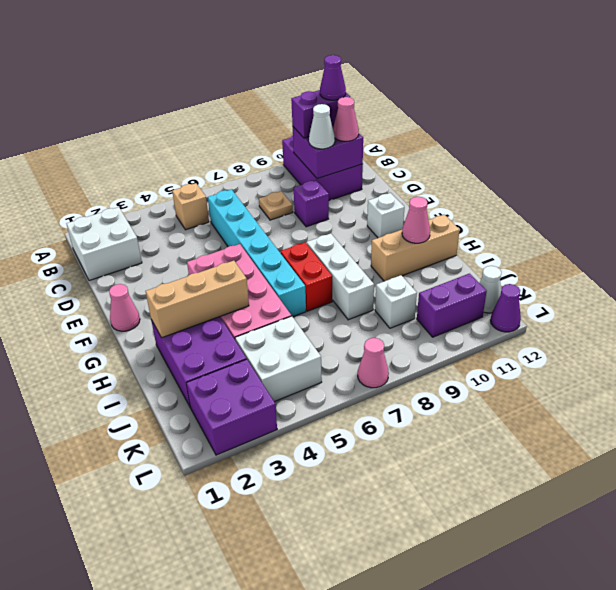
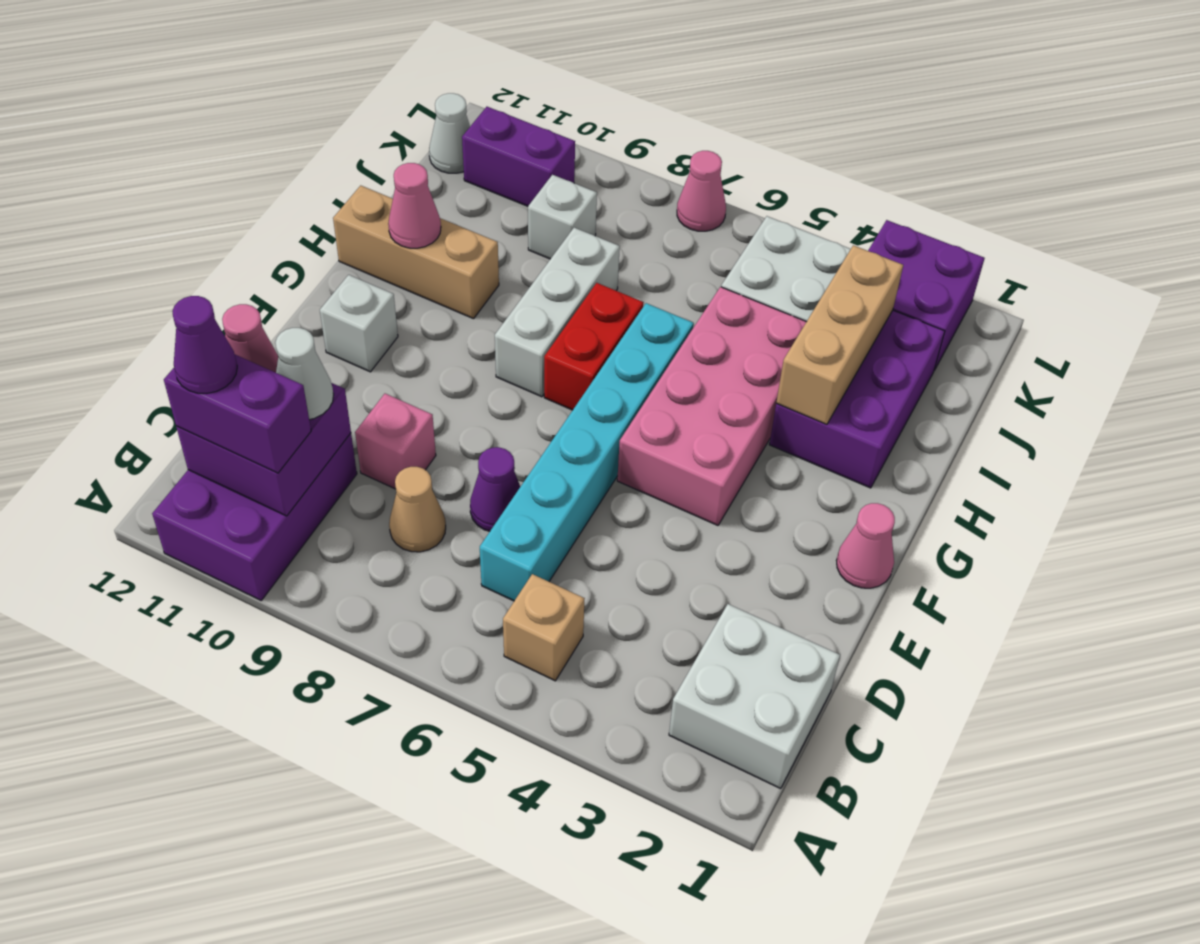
tan 1x1 plate [259,191,293,220] -> tan 1x1 cone [389,467,446,552]
purple 1x1 brick [294,180,329,227] -> pink 1x1 brick [355,394,436,489]
tan 1x3 brick [146,261,249,338] -> tan 1x3 brick turned to [776,245,903,424]
purple 1x1 cone [491,284,521,332] -> purple 1x1 cone moved to [470,447,520,531]

